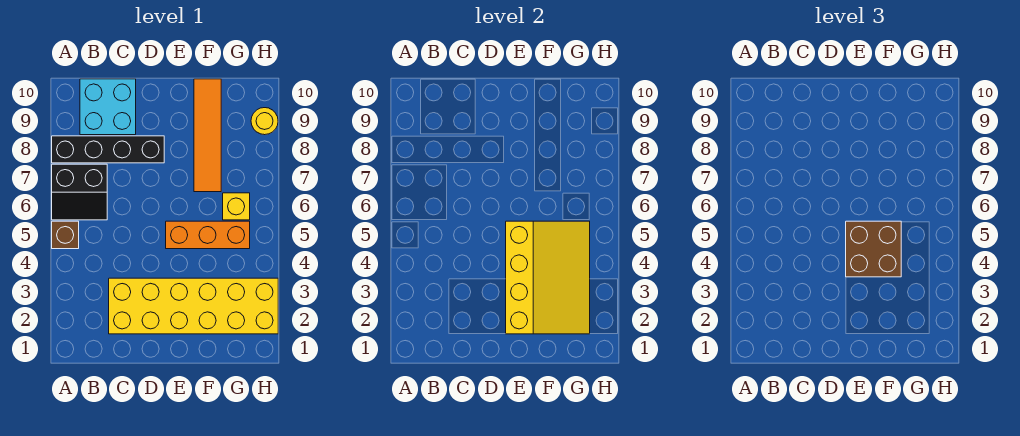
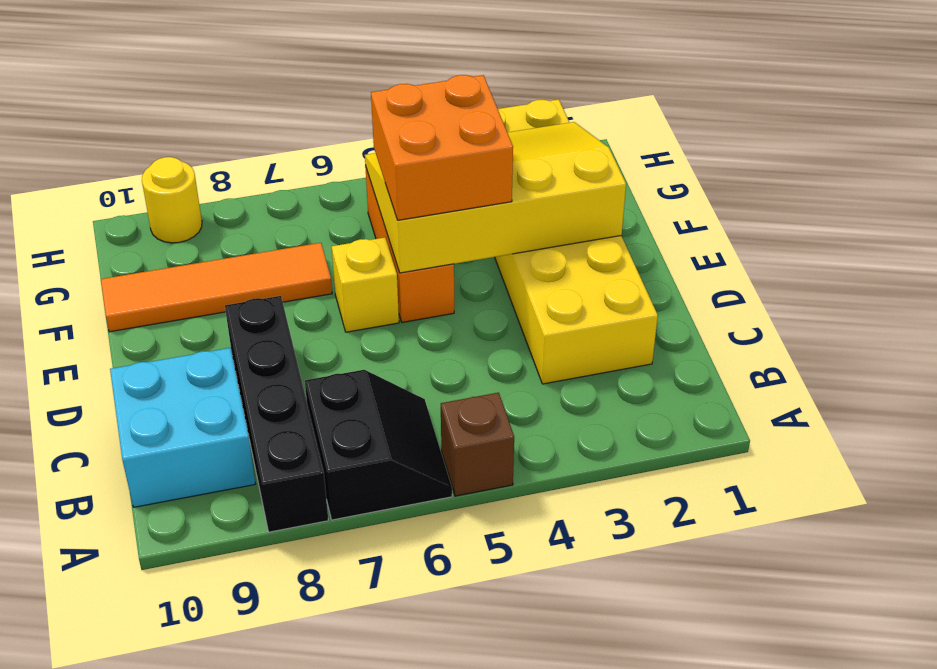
brown 2x2 brick [846,221,901,277] -> orange 2x2 brick [371,75,513,220]
yellow 1x1 brick [223,193,250,220] -> yellow 1x1 brick moved to [332,237,399,332]

